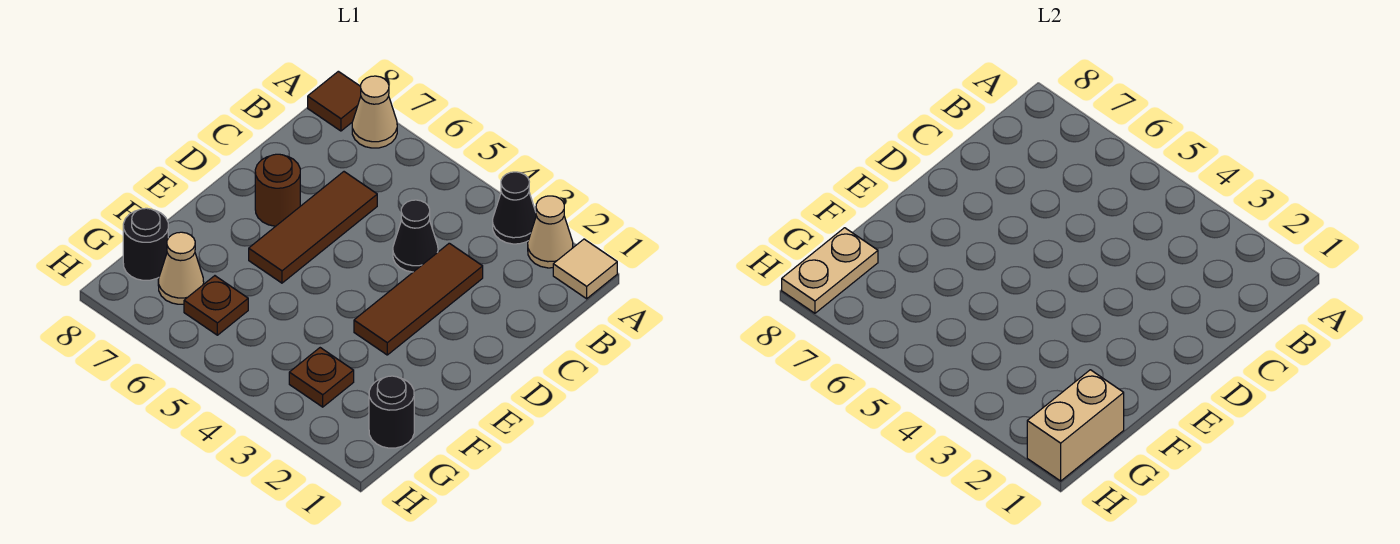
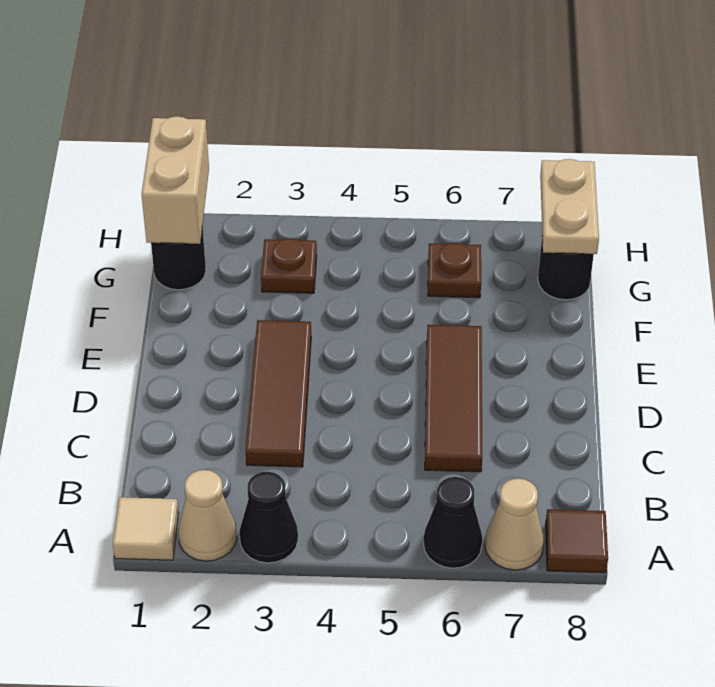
black 1x1 cone [393,200,438,272] -> black 1x1 cone moved to [424,477,482,568]
brown 1x1 round brick [255,154,300,226] -> none
tan 1x1 cone [158,232,204,304] -> none

